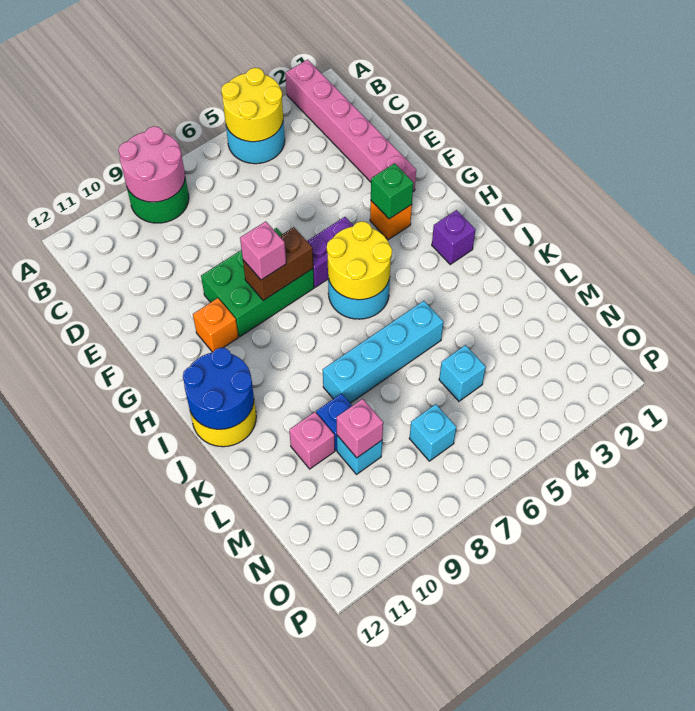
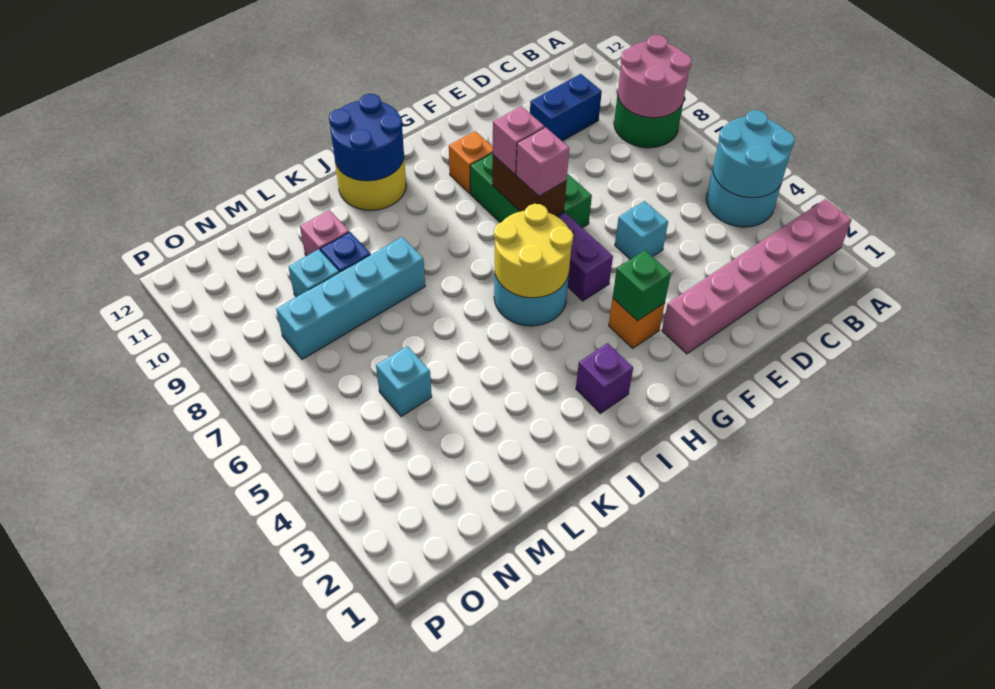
yellow 2x2 round brick [221,68,283,142] -> cyan 2x2 round brick [713,110,795,198]
none -> blue 1x2 brick [530,74,602,141]
cyan 1x4 brick [323,301,443,403] -> cyan 1x4 brick turned to [276,237,425,359]
pink 1x1 brick [337,399,383,458] -> pink 1x1 brick moved to [516,127,569,196]
cyan 1x1 brick [409,404,456,461] -> cyan 1x1 brick moved to [615,201,668,259]

